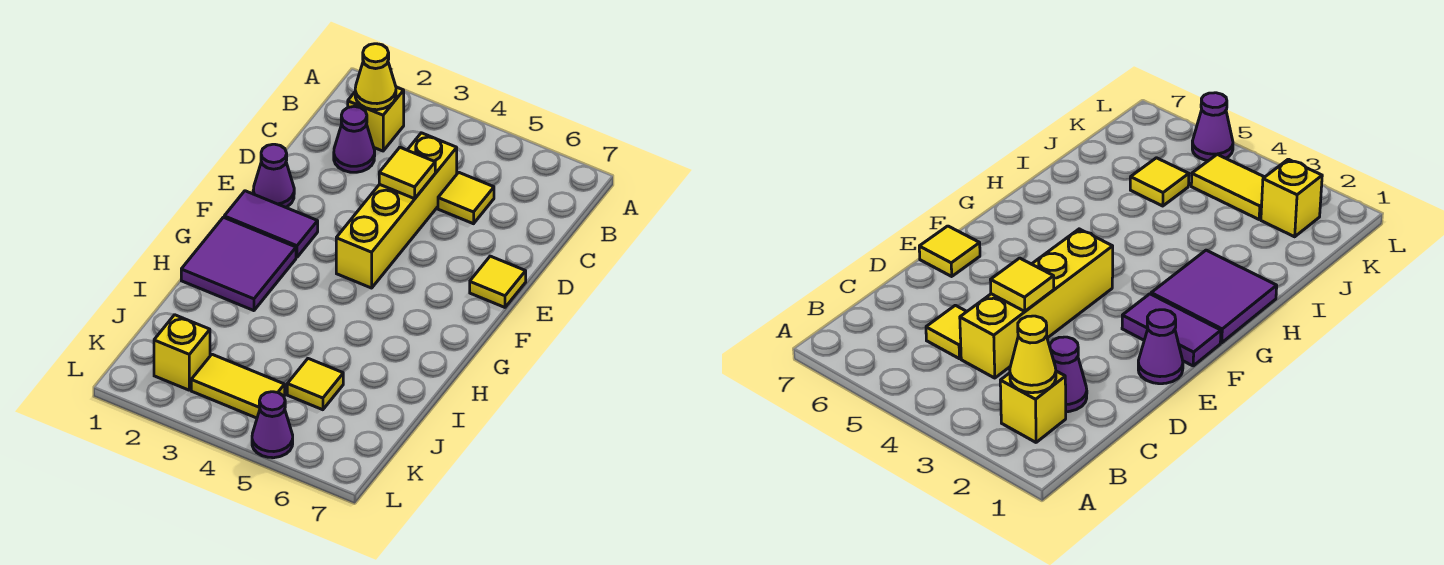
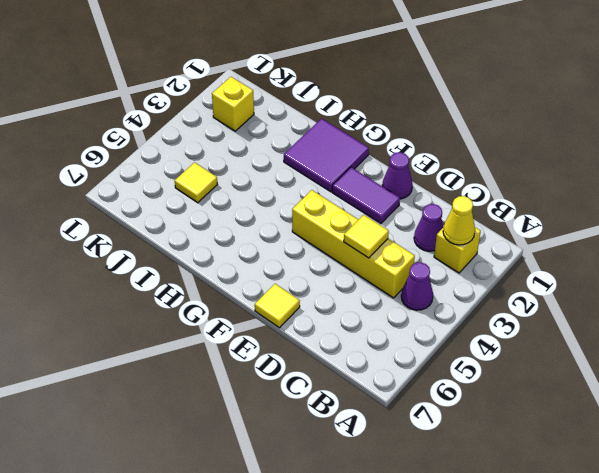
yellow 1x1 tile [438,172,494,224] -> none
purple 1x2 tile [224,191,318,257] -> purple 1x2 tile turned to [332,167,400,223]
yellow 1x2 tile [191,354,285,418] -> none
purple 1x1 cone [252,392,293,458] -> purple 1x1 cone moved to [401,262,433,310]

